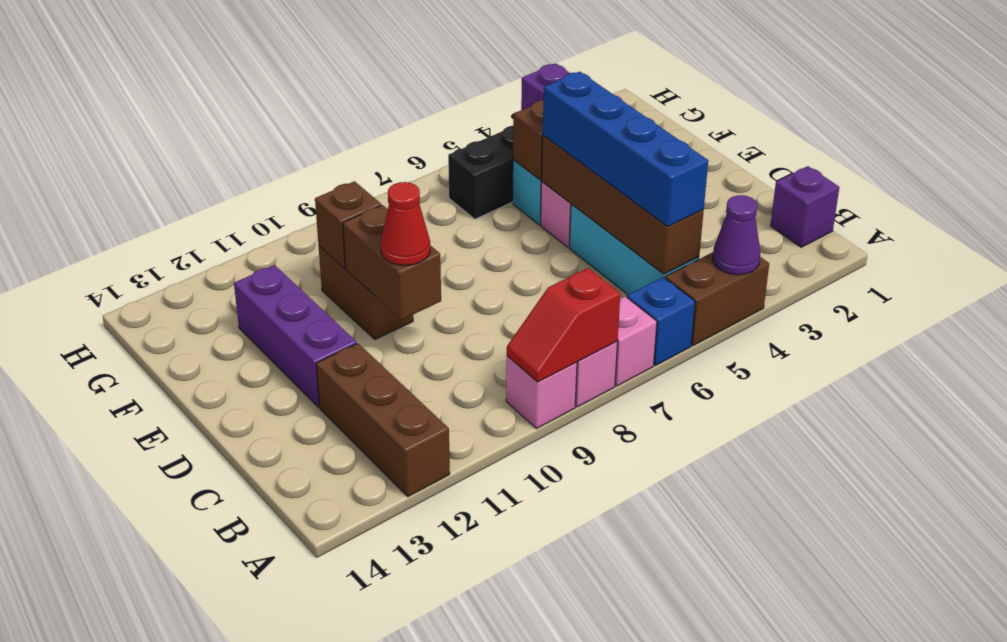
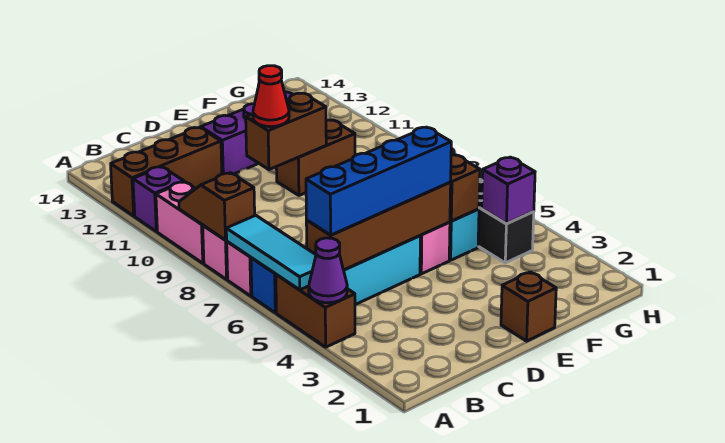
none -> cyan 1x3 tile [226,215,316,290]
red 1x2 slope [507,268,620,382] -> brown 1x2 slope [179,173,255,240]
pink 1x1 brick [506,356,577,429] -> pink 1x2 brick [156,182,204,263]
purple 1x1 brick [770,166,839,247] -> purple 1x1 brick moved to [133,167,184,232]
brown 1x1 brick [315,181,381,268] -> brown 1x1 brick moved to [501,272,556,341]

